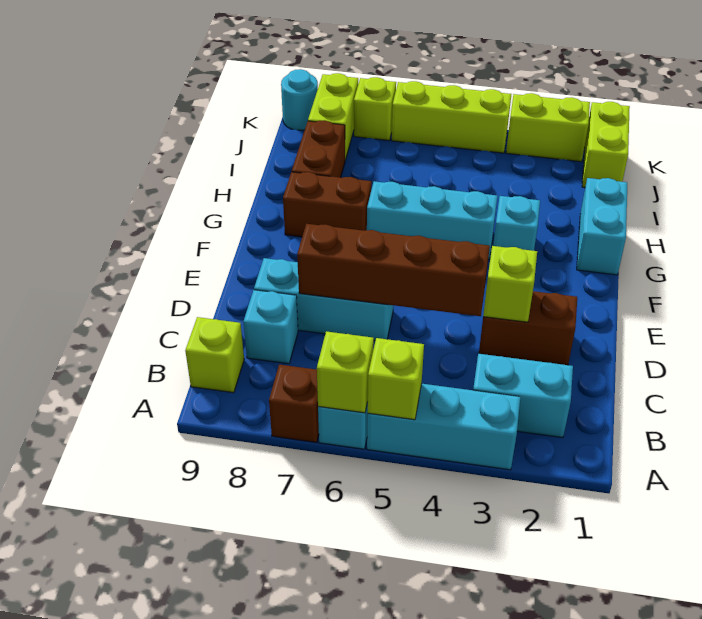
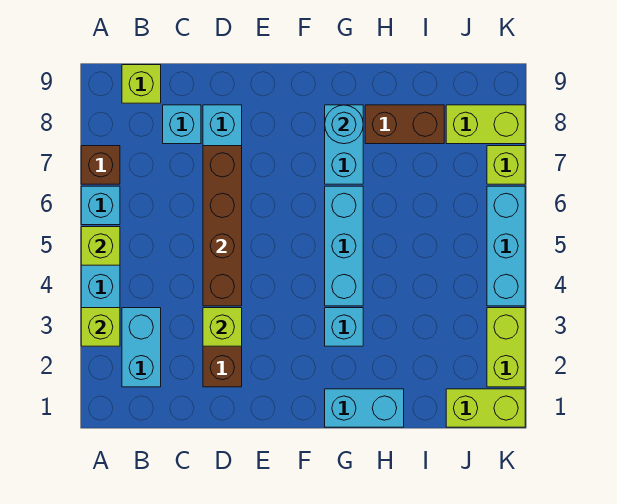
lime 1x1 brick [317,331,374,413] -> lime 1x1 brick moved to [81,308,120,346]
brown 1x2 brick [283,172,372,237] -> cyan 1x2 brick [325,105,363,184]
lime 1x3 brick [392,81,511,153] -> cyan 1x3 brick [487,186,525,306]
cyan 1x1 round brick [281,69,318,130] -> cyan 1x1 round brick moved to [325,105,363,144]

